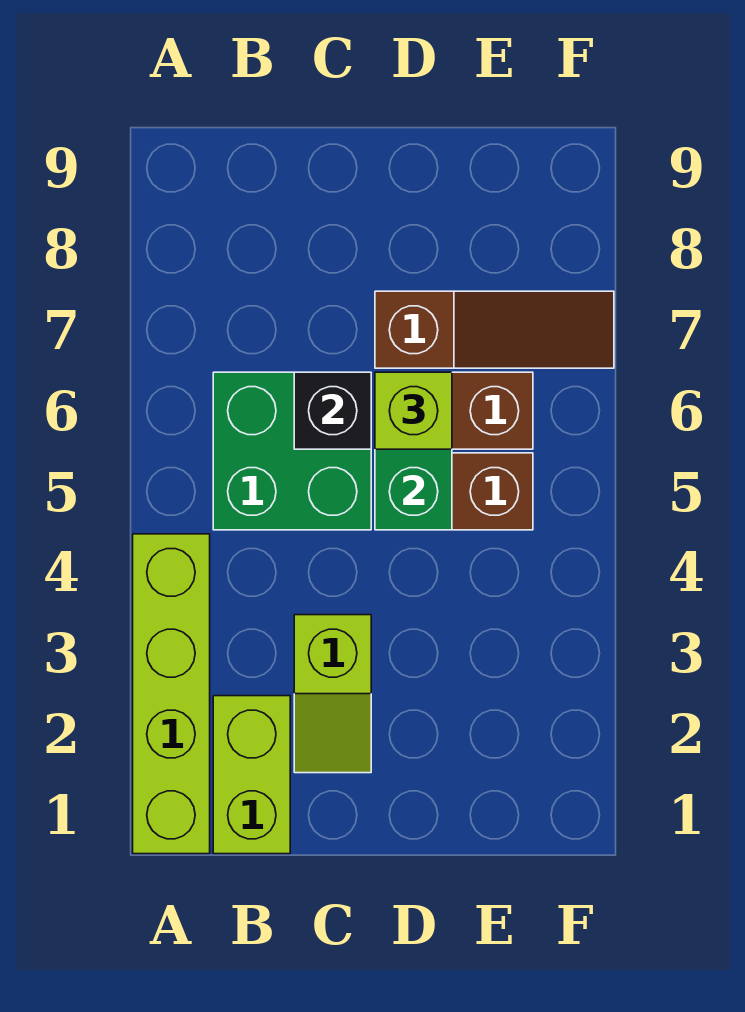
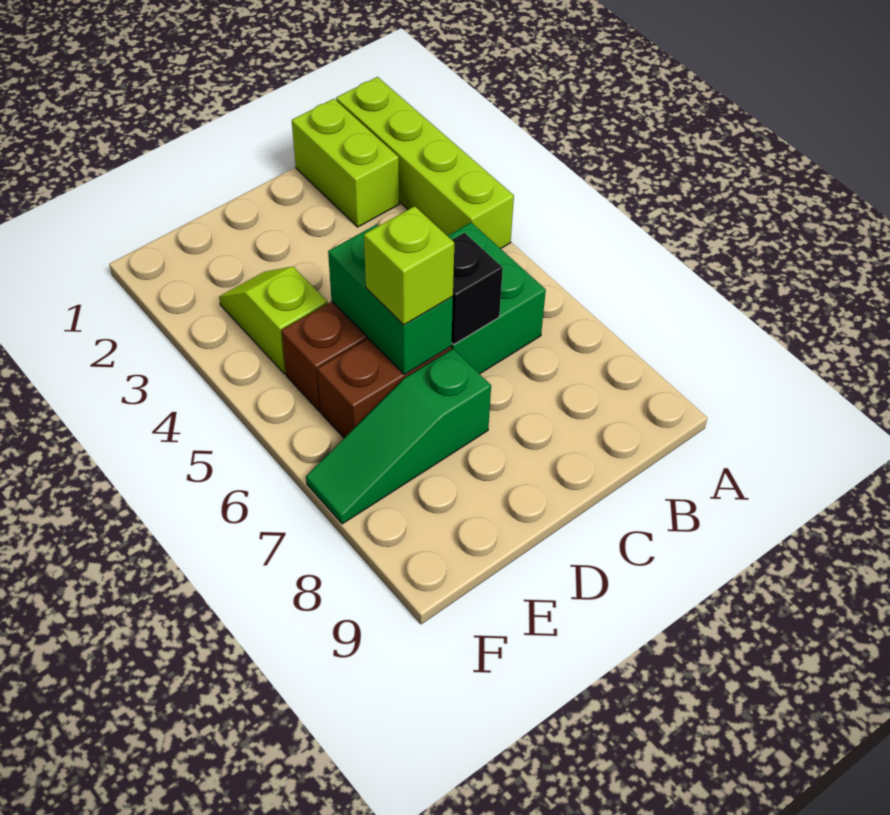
lime 1x2 slope [294,615,371,773] -> lime 1x2 slope moved to [219,267,328,374]
brown 1x3 slope [375,291,614,368] -> green 1x3 slope [306,349,491,524]

